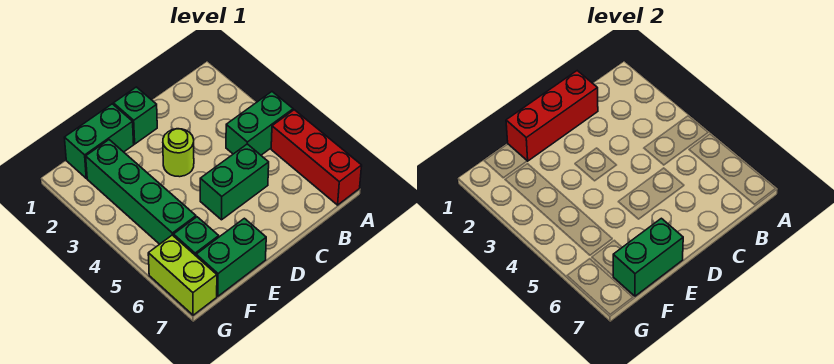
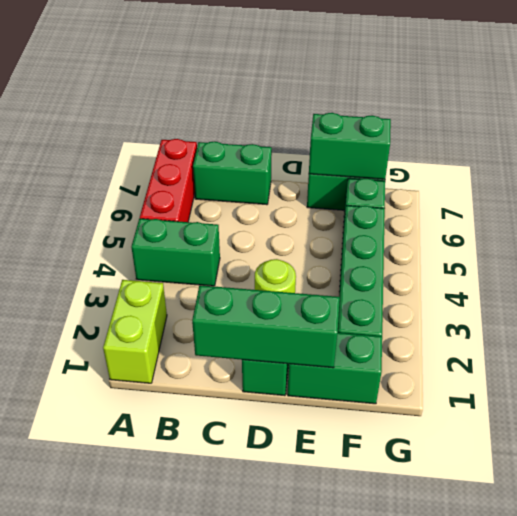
red 1x3 brick [506,71,598,161] -> green 1x3 brick [192,285,340,368]
green 1x2 brick [200,144,269,220] -> green 1x2 brick moved to [193,141,272,205]
lime 1x2 brick [148,235,217,315] -> lime 1x2 brick moved to [103,280,167,383]

